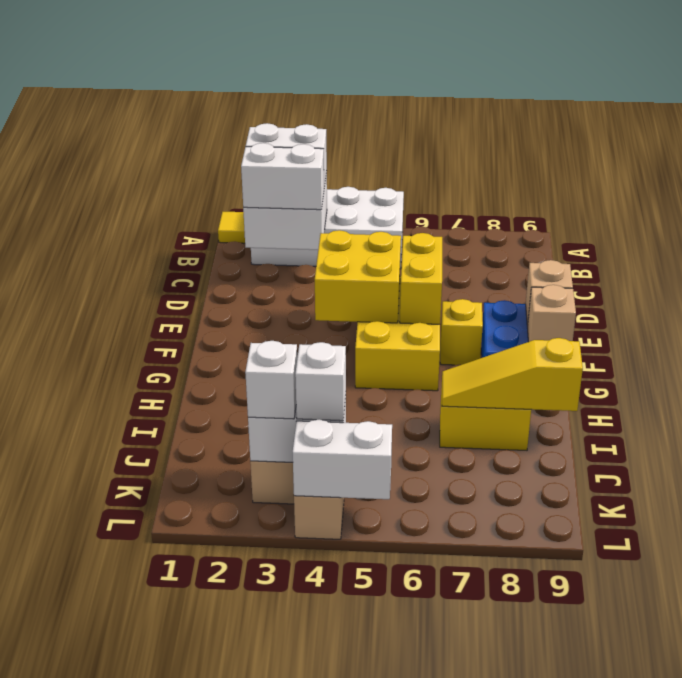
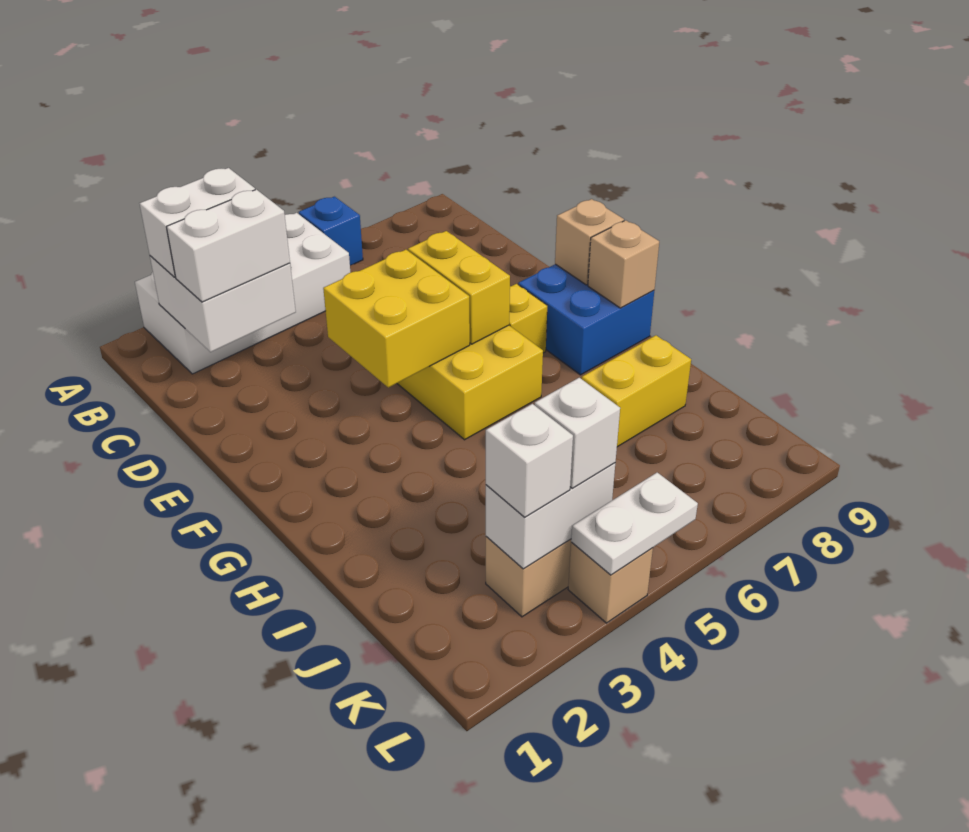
yellow 1x1 tile [218,212,245,243] -> none
none -> blue 1x1 brick [299,197,363,265]
yellow 1x3 slope [442,338,583,411] -> none
white 1x2 brick [293,420,392,499] -> white 1x2 plate [571,473,698,575]

